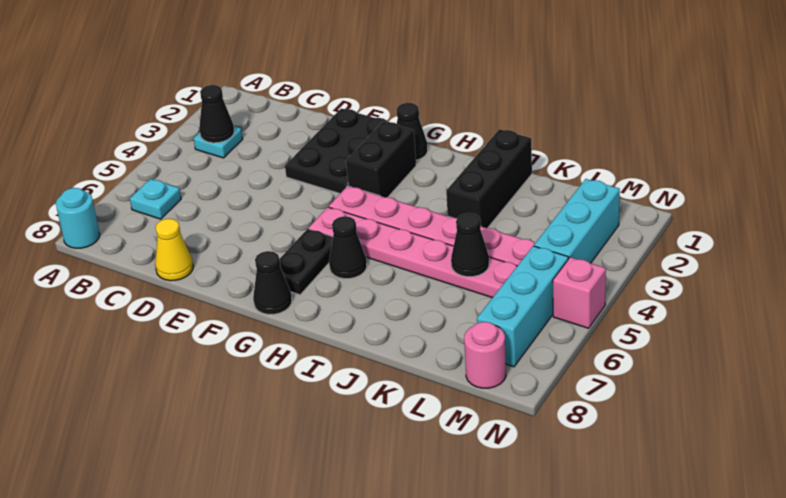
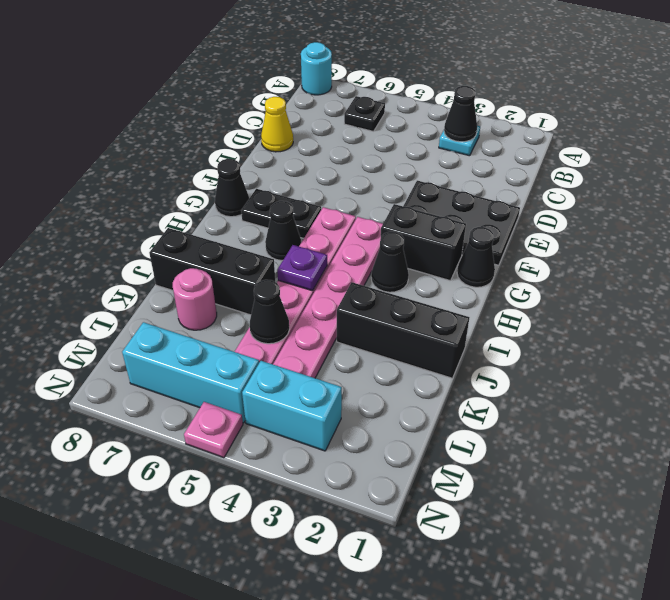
cyan 1x1 plate [130,179,181,219] -> black 1x1 plate [344,96,385,131]
none -> black 1x1 cone [371,232,409,292]
none -> purple 1x1 plate [277,245,327,291]
none -> black 1x3 brick [149,228,275,315]
cyan 1x3 brick [534,179,620,263] -> cyan 1x2 brick [242,361,342,451]
pink 1x1 round brick [464,322,506,388] -> pink 1x1 round brick moved to [173,268,217,330]
pink 1x1 brick [553,257,606,328] -> pink 1x1 plate [184,402,243,458]

